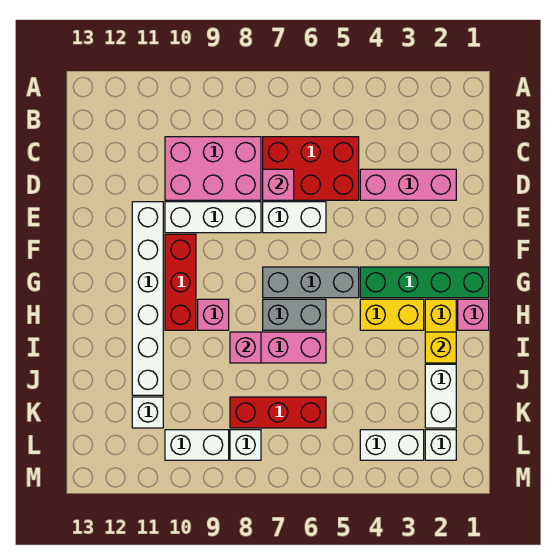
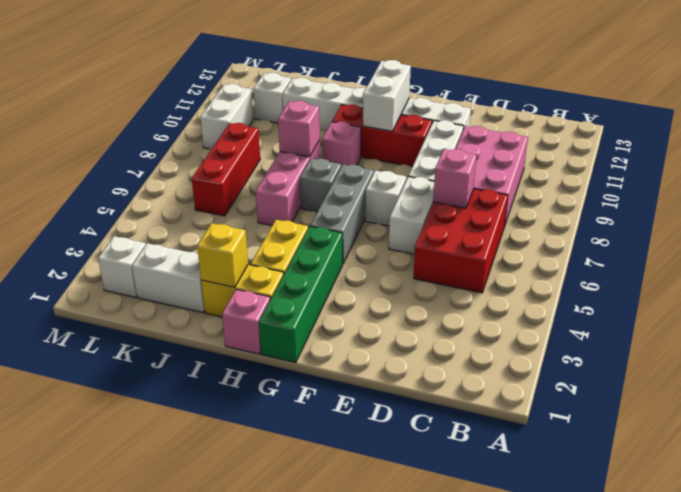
pink 1x3 brick [360,169,456,200] -> none
grey 1x2 brick [263,299,326,330] -> grey 1x1 brick [300,158,341,212]
white 1x2 brick [360,430,424,460] -> white 1x2 brick moved to [363,60,411,131]
white 1x1 brick [230,430,261,460] -> white 1x1 brick moved to [365,170,406,226]

